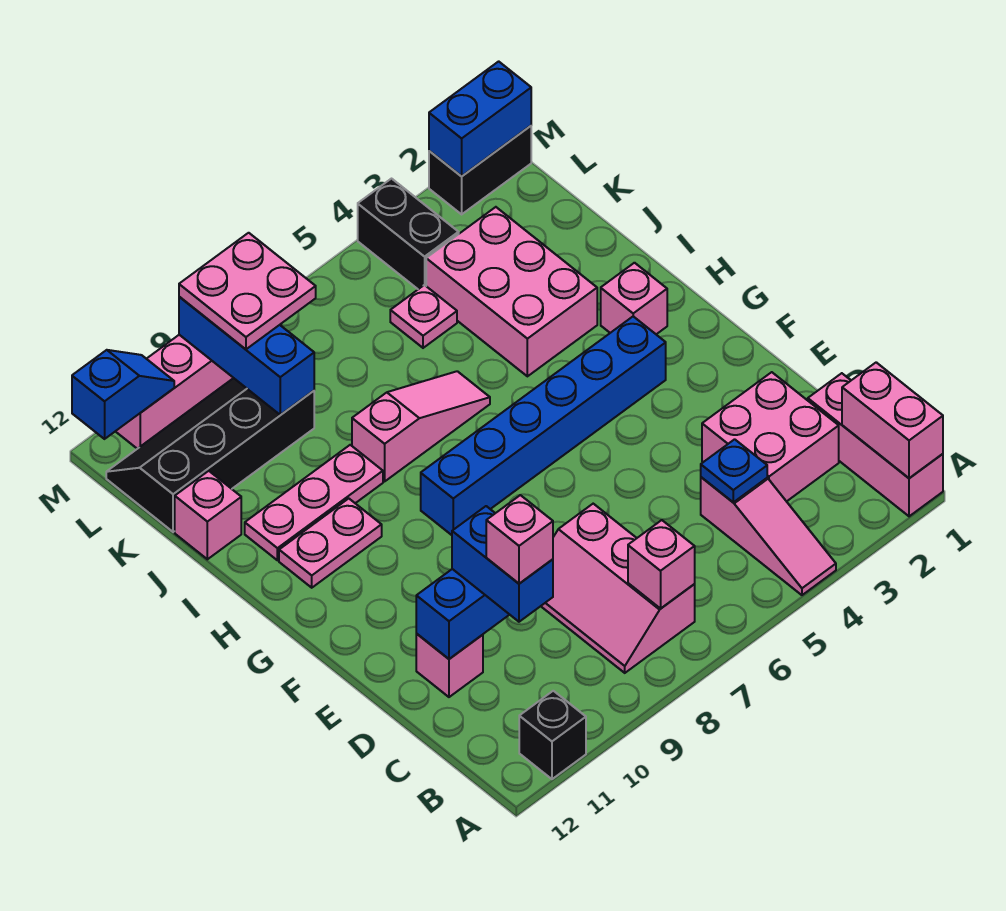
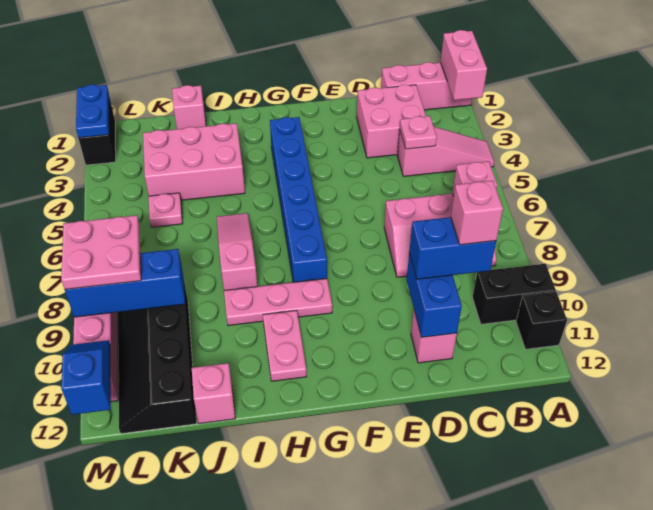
pink 1x2 brick [842,362,943,478] -> pink 1x2 brick turned to [441,30,487,100]
blue 1x1 plate [701,439,767,502] -> pink 1x1 plate [400,116,437,149]
pink 1x1 brick [601,263,667,334] -> pink 1x1 brick moved to [172,85,206,129]
pink 1x3 plate [245,445,383,560] -> pink 1x3 plate turned to [224,279,332,326]
black 1x2 brick [358,179,459,289] -> black 1x2 brick moved to [472,264,556,324]
blue 1x2 brick [429,61,531,176] -> blue 1x2 plate [76,85,109,138]

